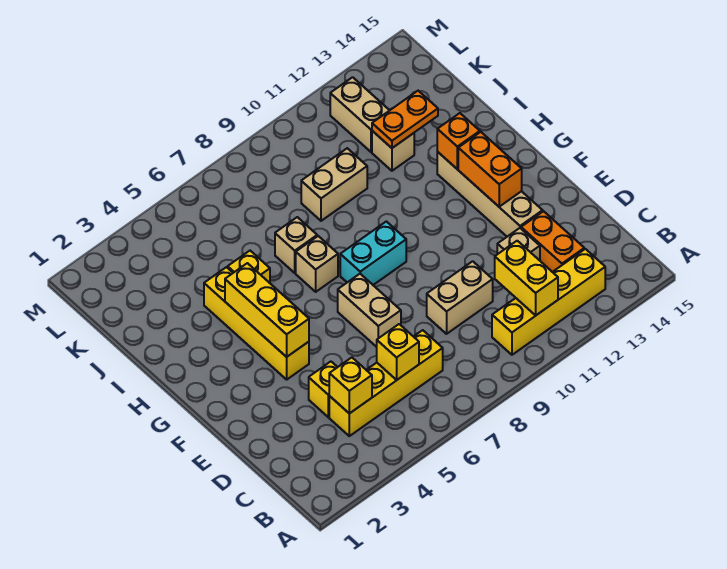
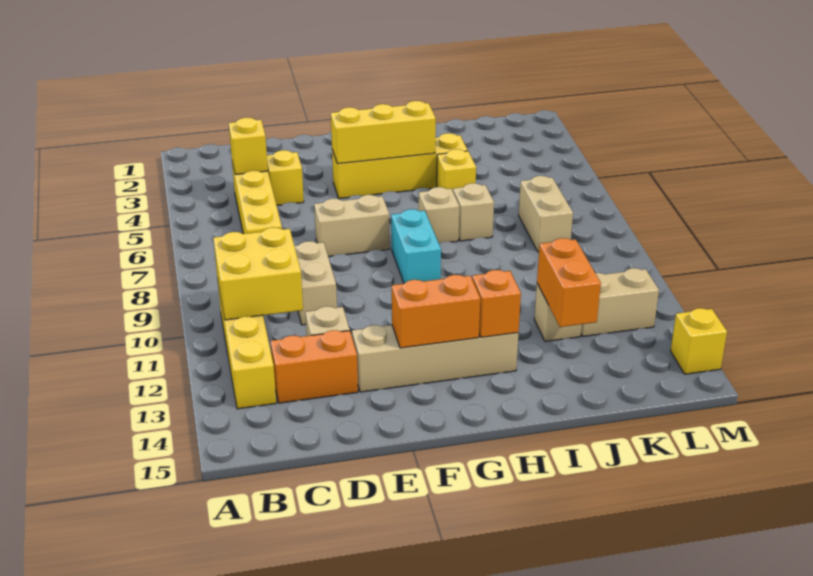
yellow 1x2 brick [495,241,558,316] -> yellow 2x2 brick [213,227,303,320]
yellow 1x1 brick [377,324,419,380] -> yellow 1x1 brick moved to [671,308,727,374]
tan 1x2 brick [301,148,367,221] -> tan 1x2 brick moved to [519,176,573,252]
orange 1x2 plate [372,91,438,148] -> orange 1x2 brick [537,238,601,327]

